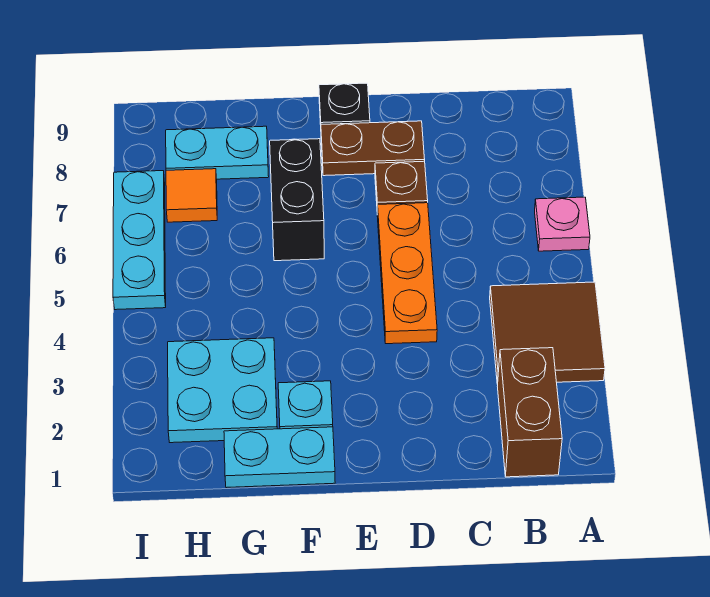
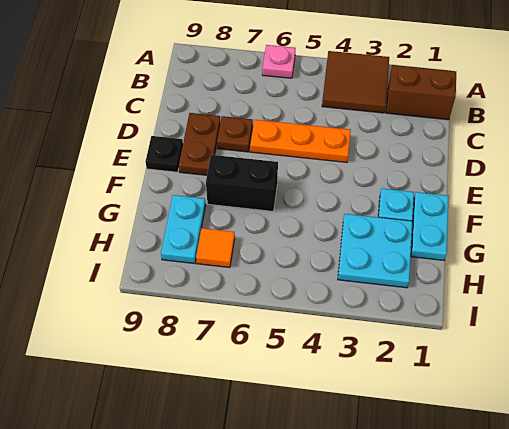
cyan 1x3 plate [113,171,166,310] -> none

